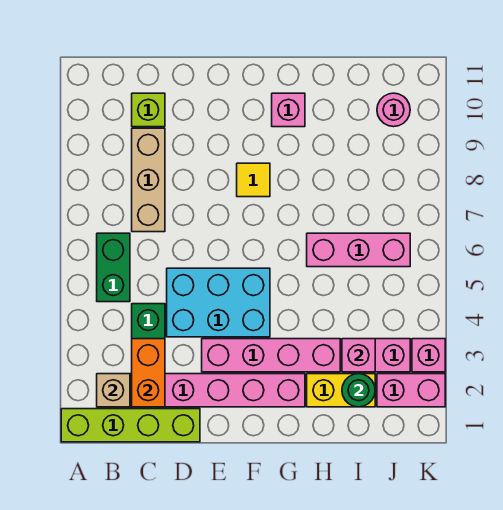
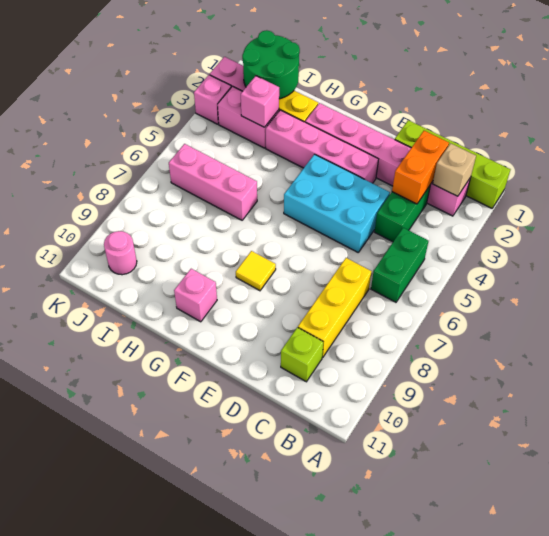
tan 1x3 brick [132,128,165,232] -> yellow 1x3 brick [298,258,371,357]
green 1x1 round brick [342,374,375,407] -> green 2x2 round brick [242,30,300,99]

